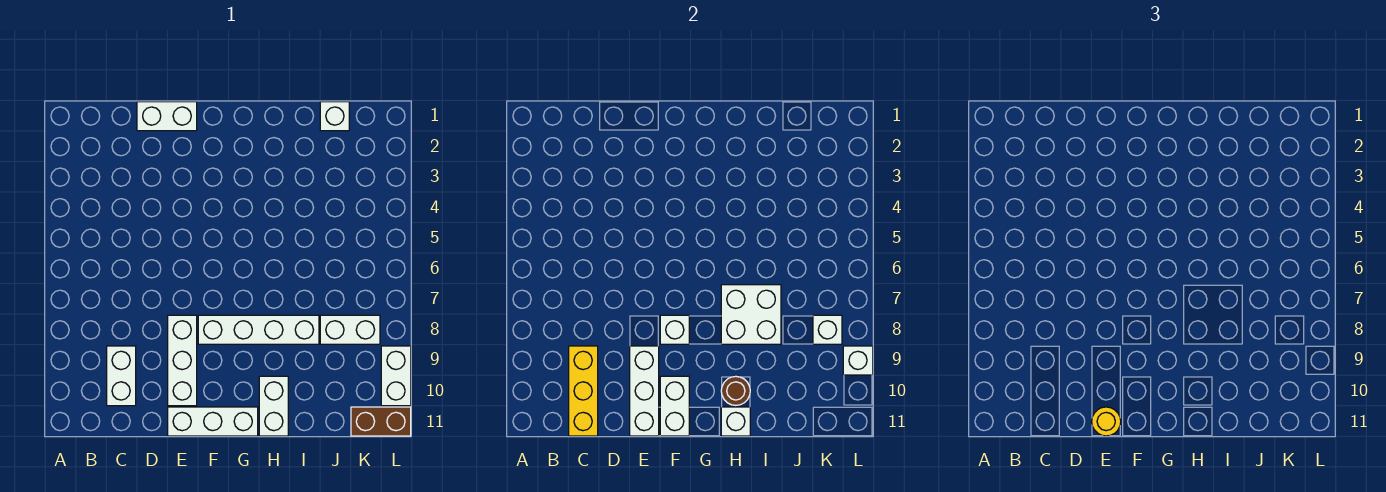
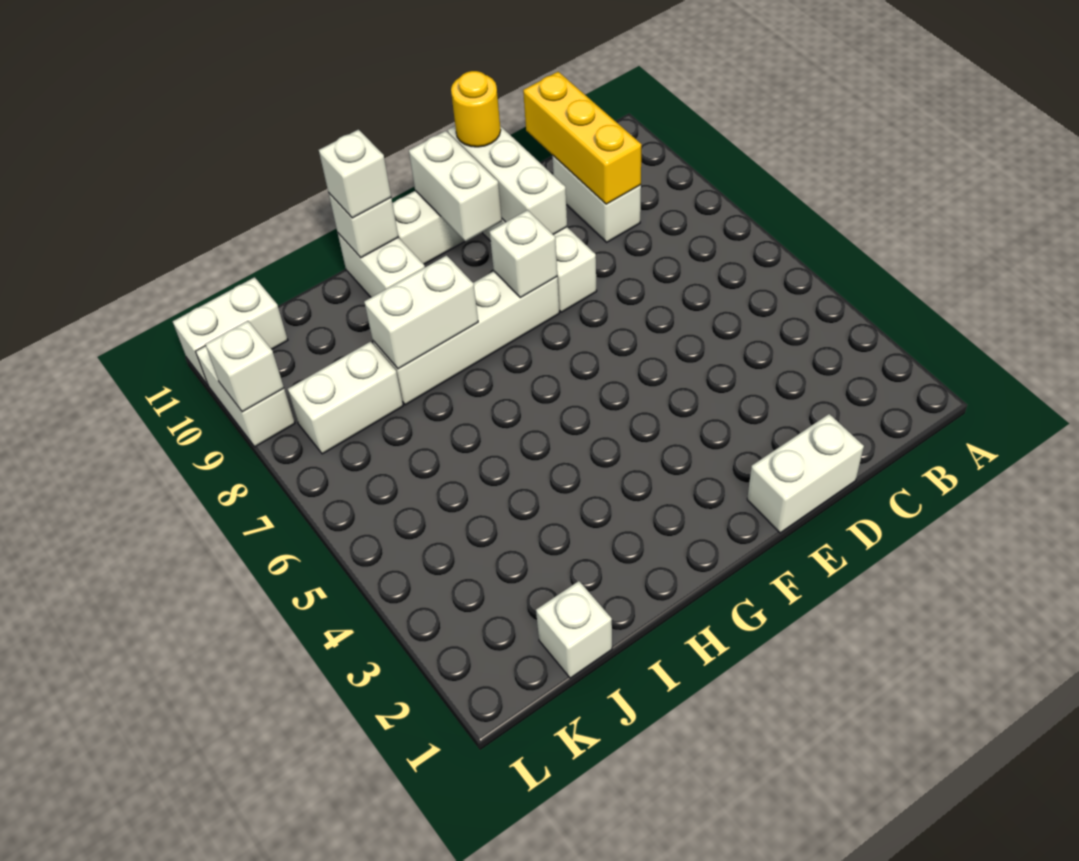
white 2x2 brick [721,285,781,344] -> white 1x2 brick [364,255,478,369]
brown 1x1 round brick [721,376,750,405] -> none
white 1x1 brick [813,315,842,344] -> white 1x1 brick moved to [319,130,391,218]
brown 1x2 brick [351,407,411,436] -> white 1x2 brick [173,277,288,385]

